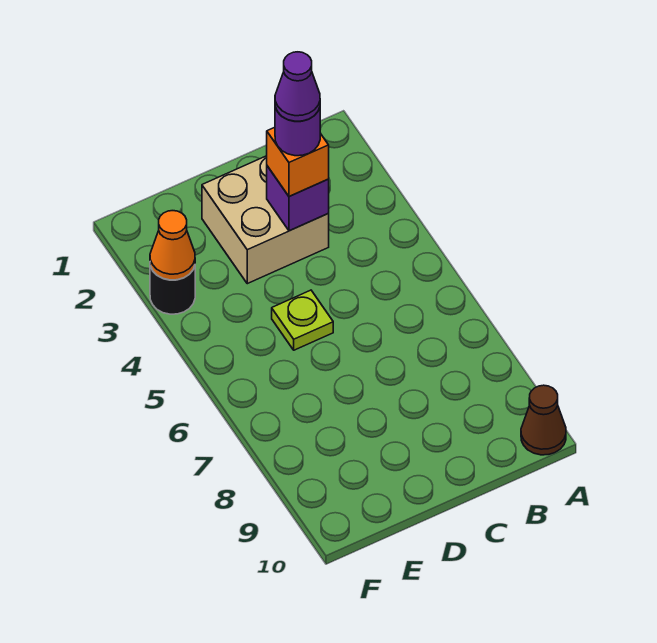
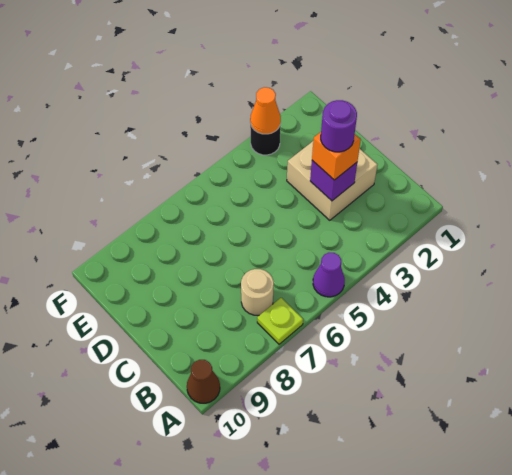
none -> tan 1x1 round brick [241,269,274,315]
purple 1x1 cone [275,52,320,121] -> purple 1x1 cone moved to [313,253,345,297]
lime 1x1 plate [272,290,333,350] -> lime 1x1 plate moved to [257,298,303,344]

